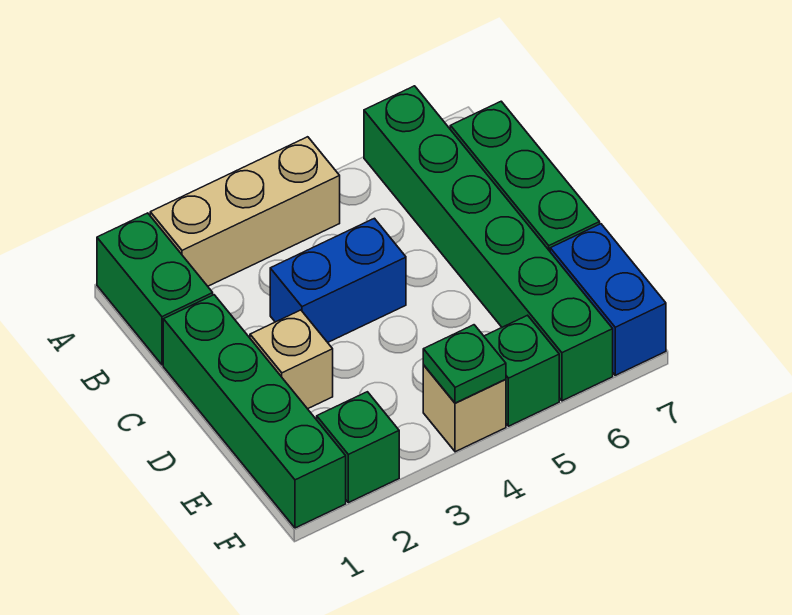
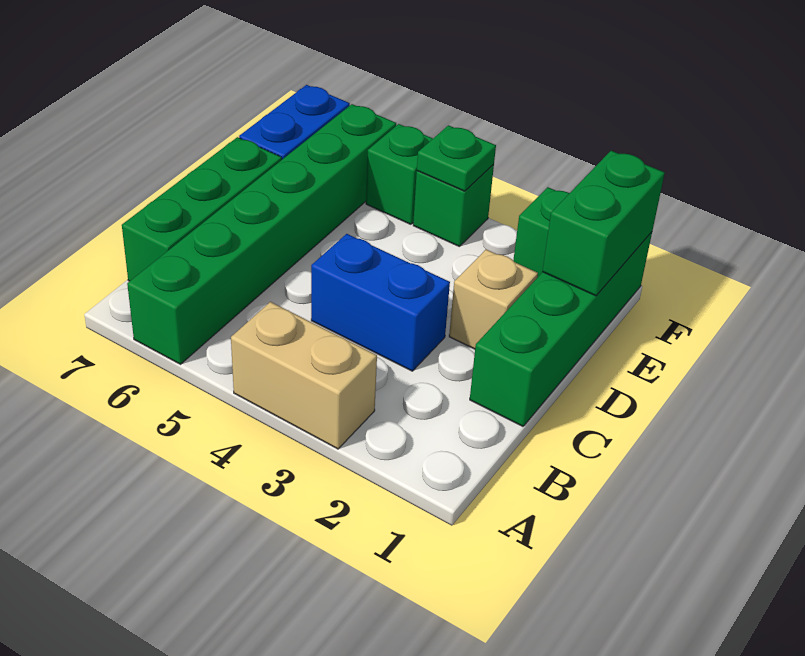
green 1x2 brick [97,213,213,365] -> green 1x2 brick moved to [542,151,665,296]
tan 1x3 brick [150,137,340,286] -> tan 1x2 brick [231,302,377,449]
tan 1x1 brick [423,365,506,452] -> green 1x1 brick [413,164,494,247]

